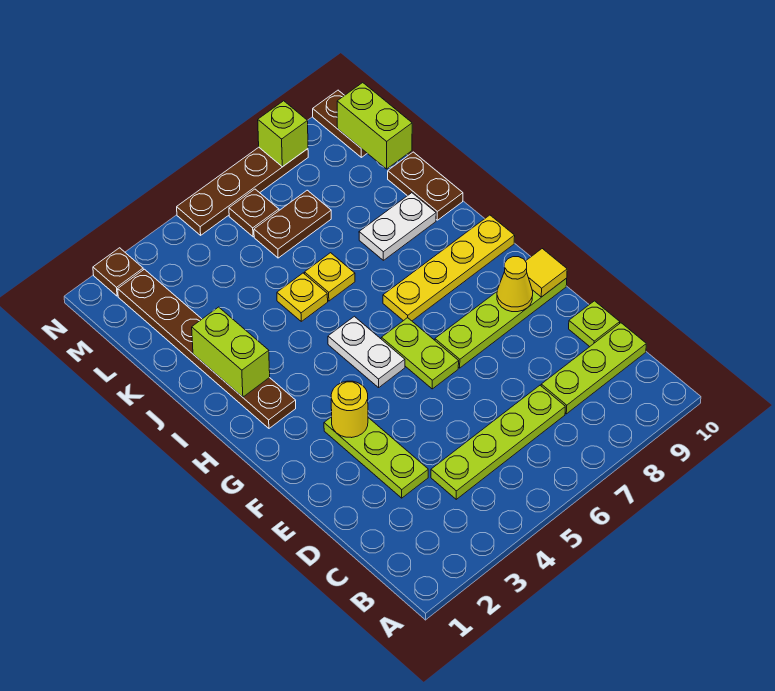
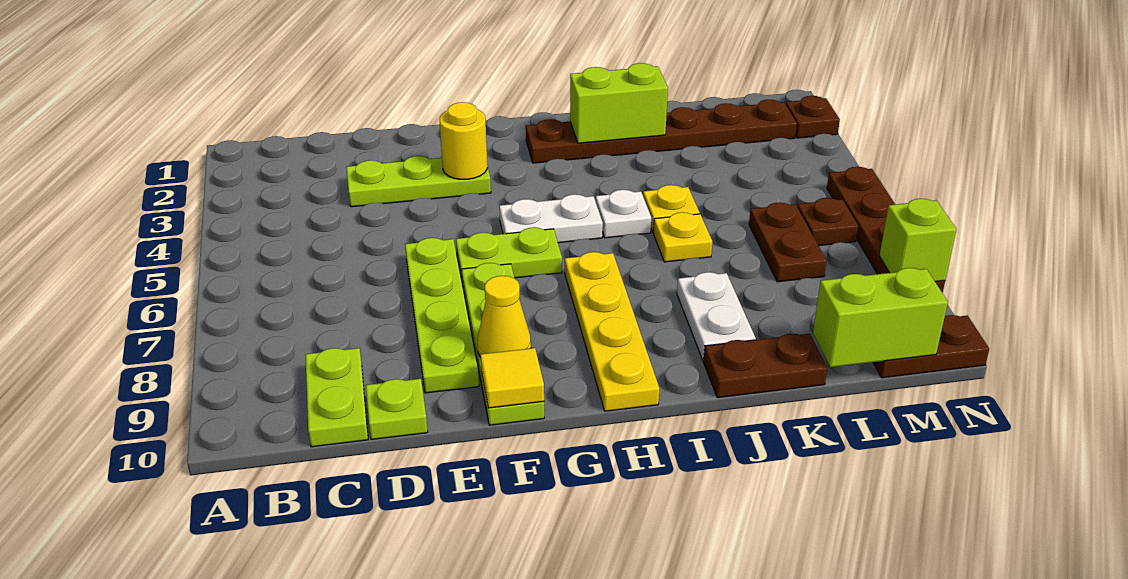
lime 1x4 plate [431,385,565,499] -> lime 1x4 plate moved to [405,238,479,393]
lime 1x3 plate [541,323,646,414] -> lime 1x2 plate [305,348,368,447]
none -> white 1x1 plate [596,190,651,238]

